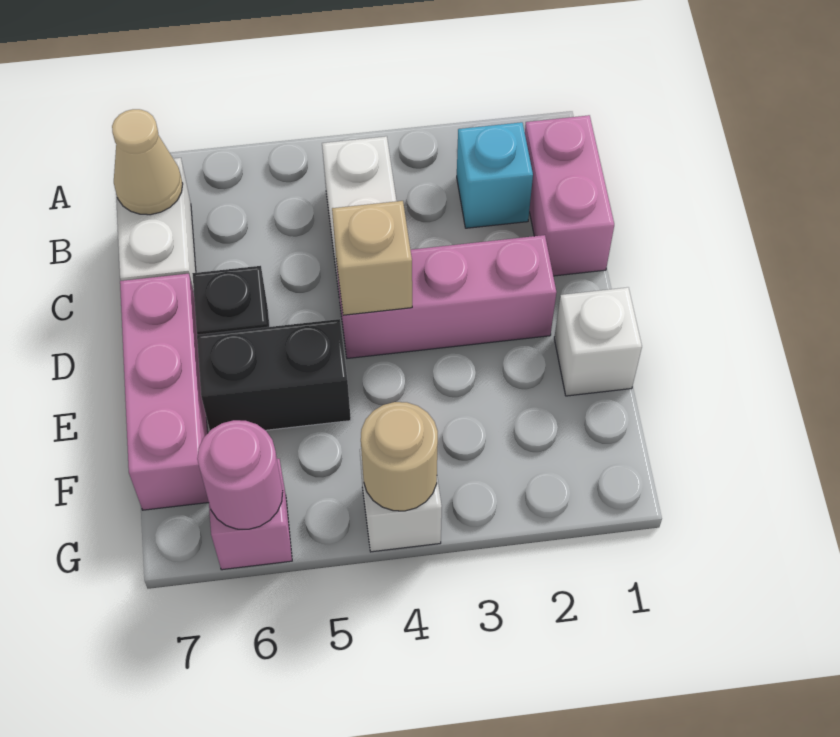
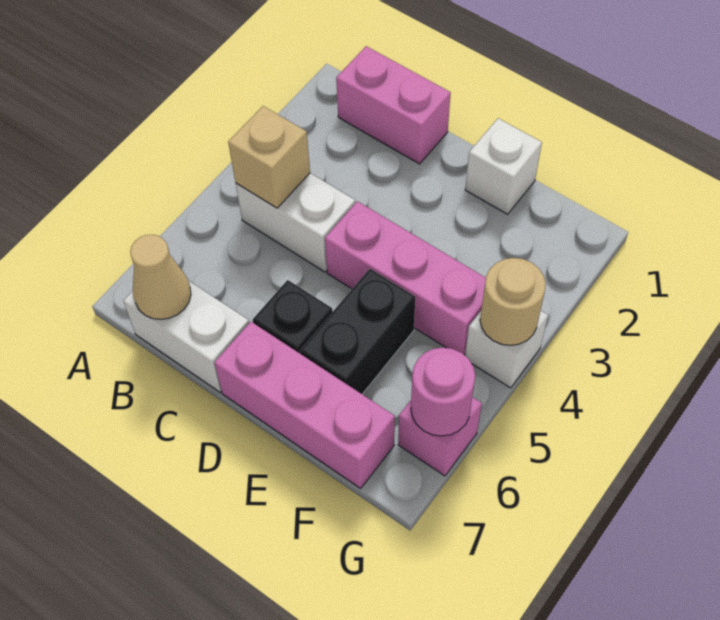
cyan 1x1 brick [457,122,533,228] -> none
pink 1x3 brick [336,235,556,358] -> pink 1x3 brick turned to [325,201,486,355]
tan 1x1 brick [332,201,412,316] -> tan 1x1 brick moved to [228,106,310,208]

